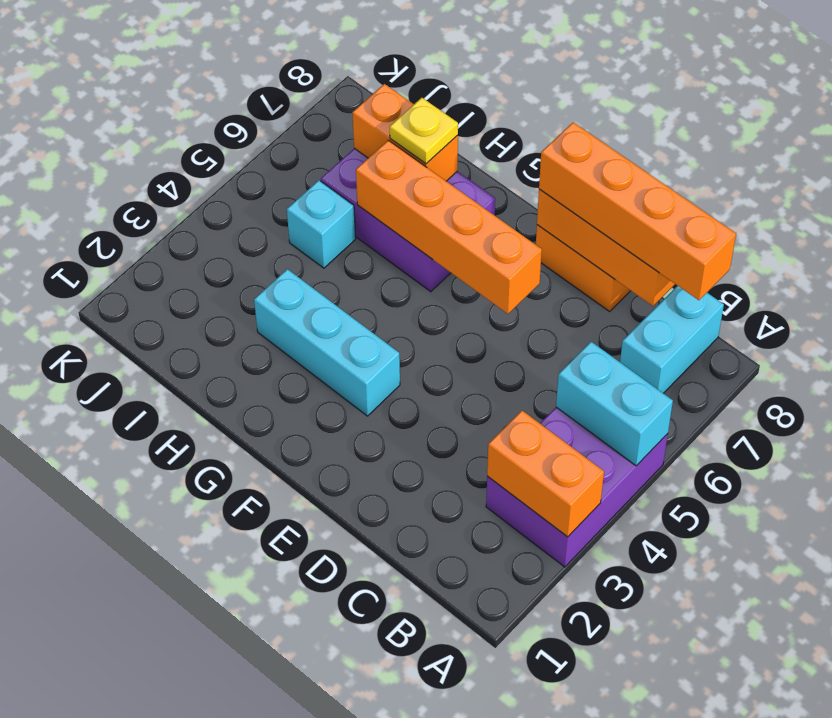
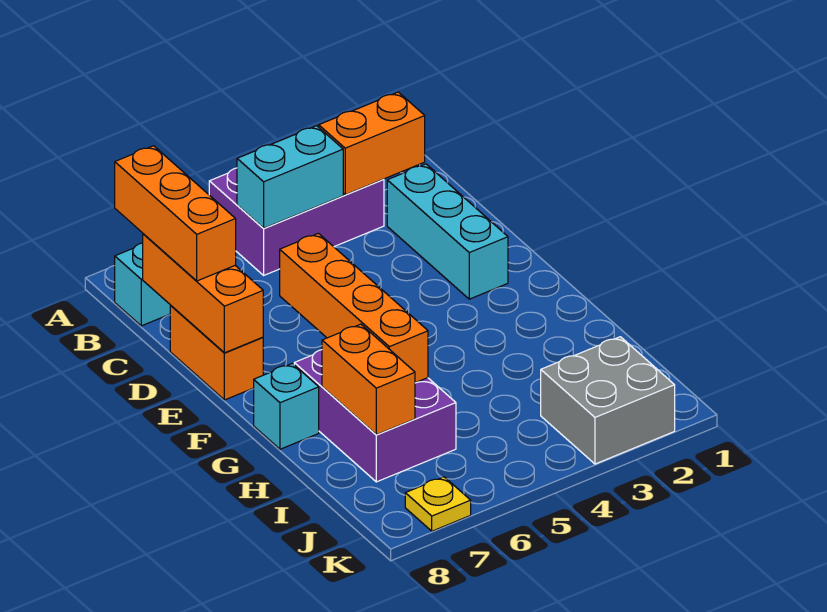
orange 1x2 brick [487,411,604,537] -> orange 1x2 brick turned to [319,92,425,195]
cyan 1x2 brick [556,342,673,466] -> cyan 1x2 brick turned to [237,126,343,228]
orange 1x4 brick [539,122,736,300] -> orange 1x3 brick [115,146,236,281]
cyan 1x3 brick [254,269,400,416] -> cyan 1x3 brick moved to [387,164,508,299]
yellow 1x1 plate [390,98,458,164] -> yellow 1x1 plate moved to [405,477,471,531]
cyan 1x1 brick [287,180,356,268] -> cyan 1x1 brick moved to [254,363,319,449]
none -> grey 2x2 brick [541,337,675,464]

